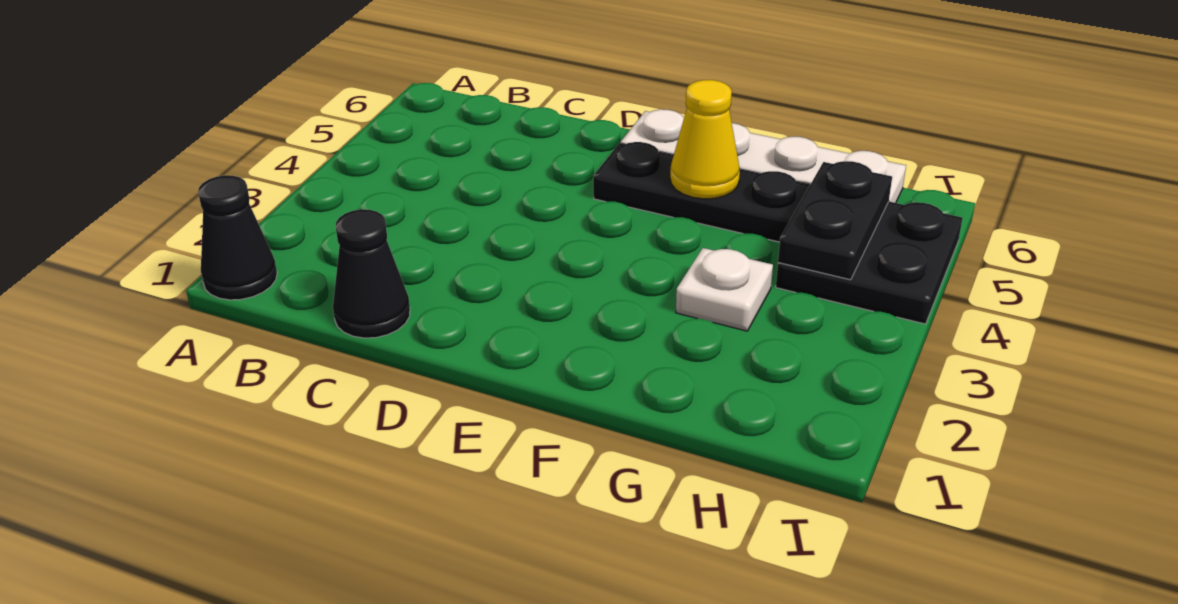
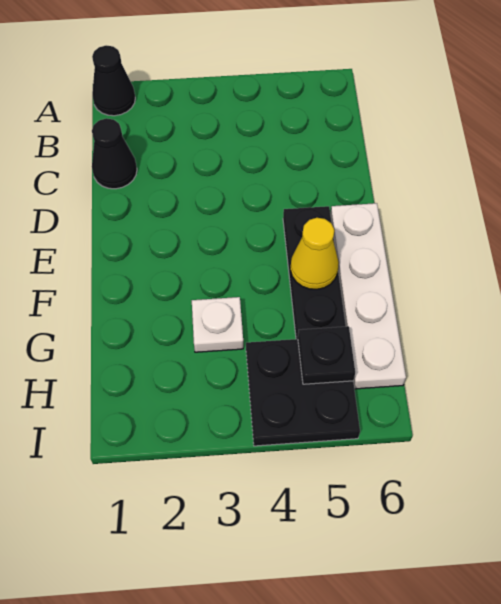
black 1x2 plate [778,161,892,280] -> black 1x1 plate [298,326,355,384]

